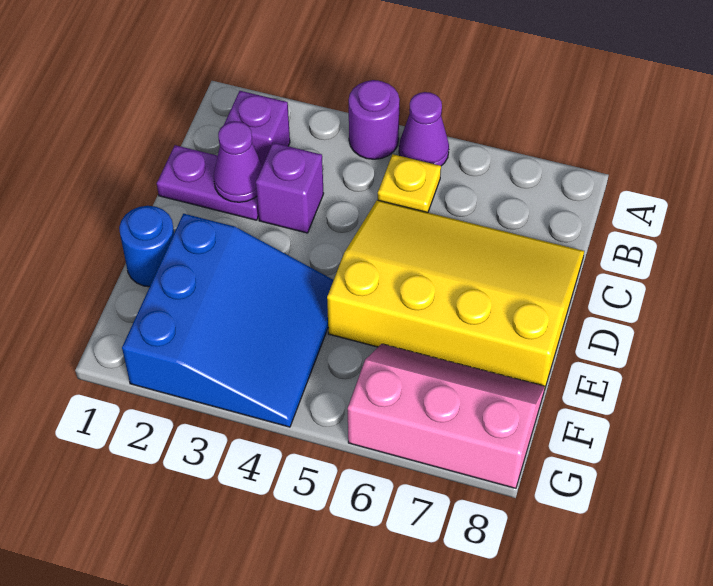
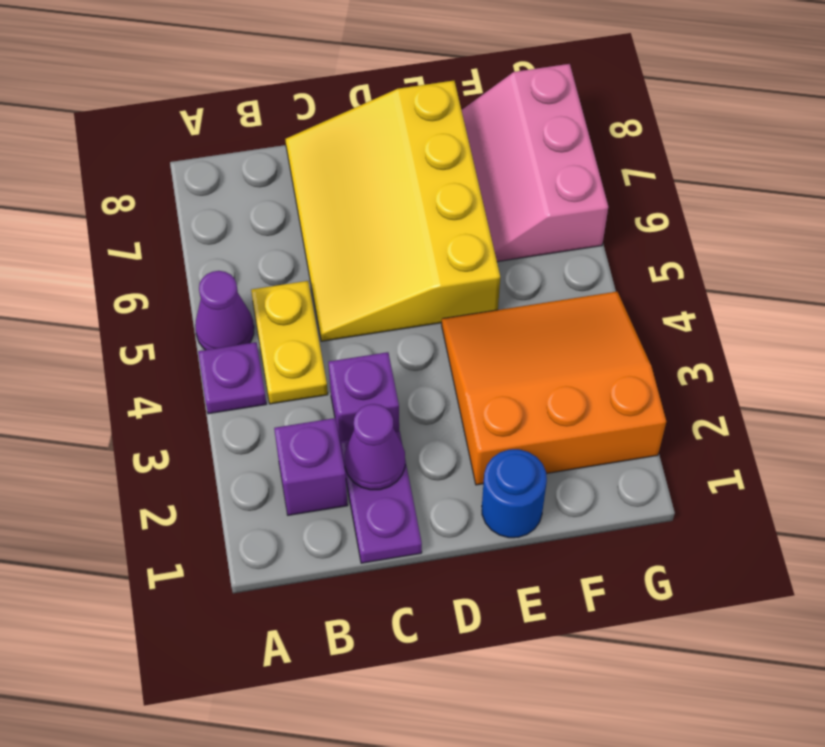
purple 1x1 round brick [349,80,400,159] -> purple 1x1 plate [198,342,266,414]
yellow 1x1 plate [378,154,441,212] -> yellow 1x2 plate [251,281,328,404]
blue 3x3 slope [122,214,333,427] -> orange 3x3 slope [442,292,666,485]

